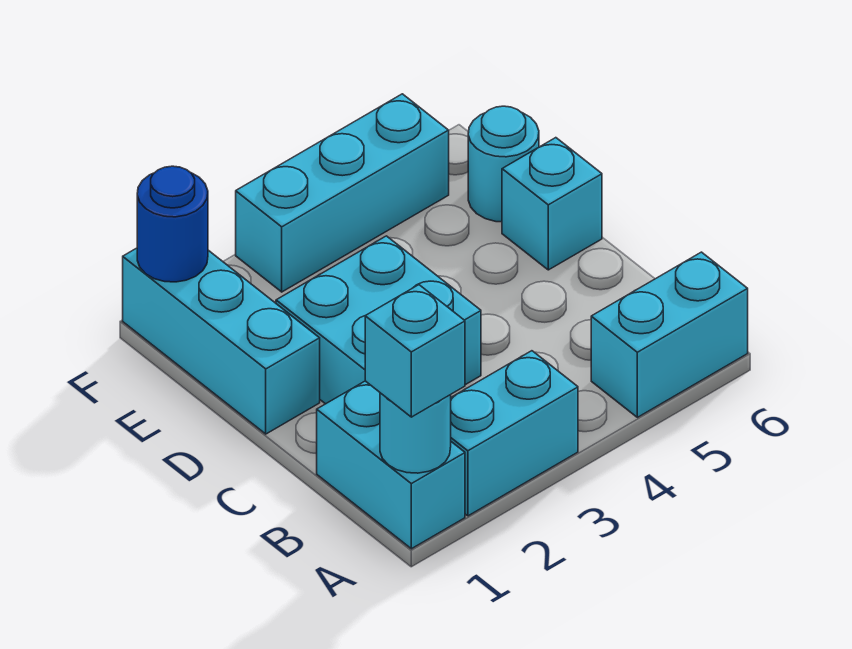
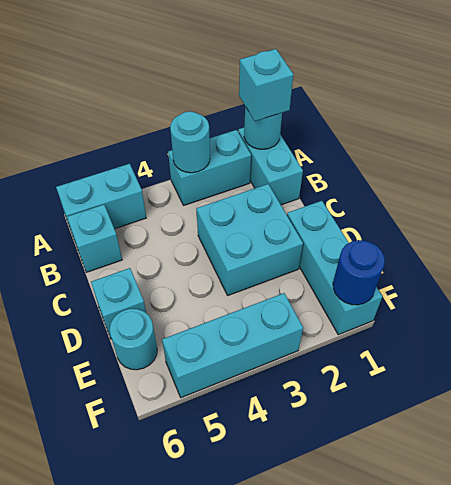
none -> cyan 1x1 round brick [170,112,210,173]
none -> cyan 1x1 brick [67,205,122,272]

